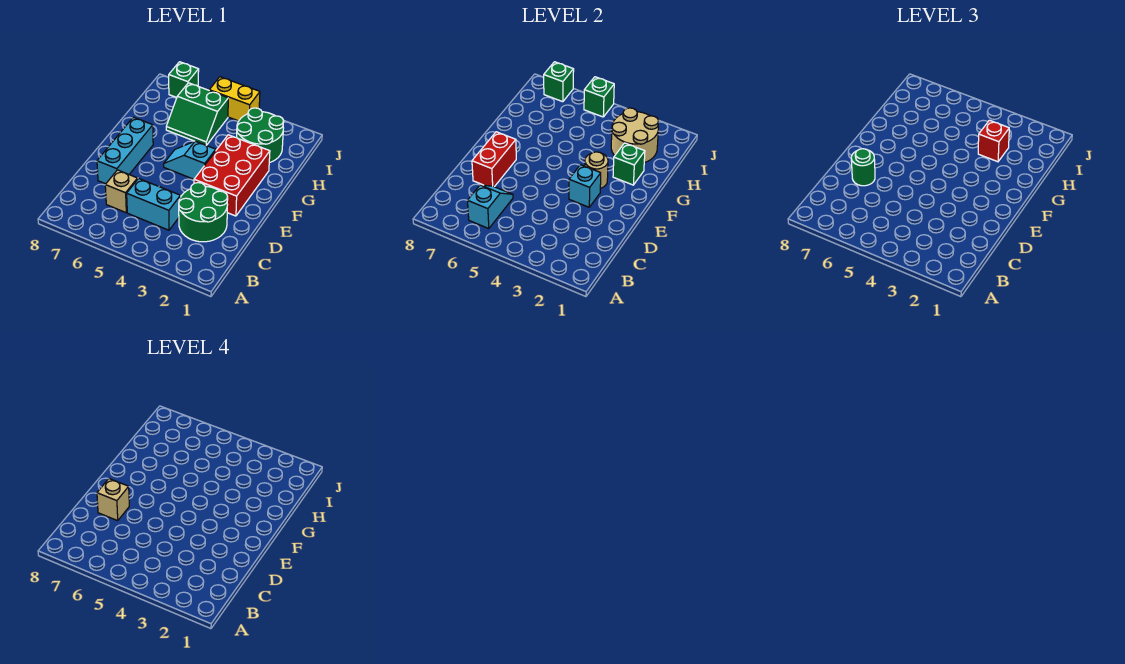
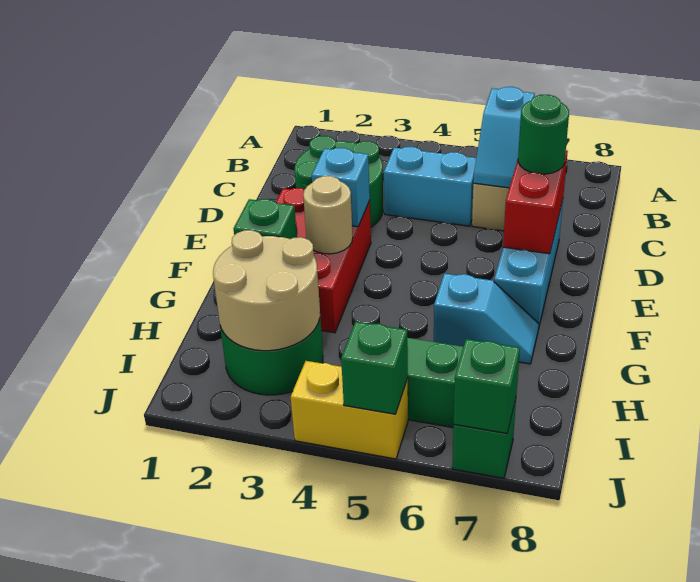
tan 1x1 brick [97,479,129,521] -> none
cyan 1x2 slope [164,141,216,179] -> cyan 1x2 slope moved to [434,273,539,364]
red 1x1 brick [978,120,1009,162] -> none

